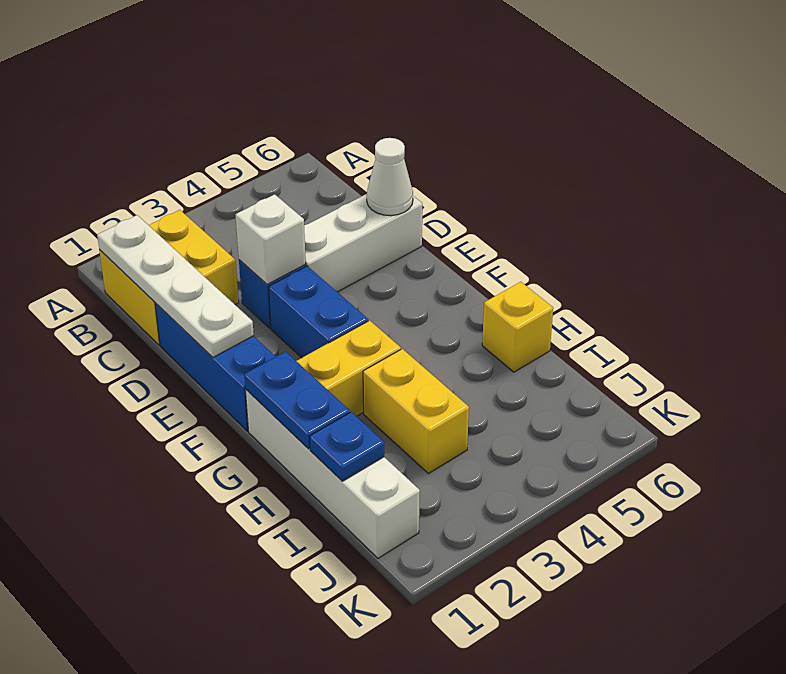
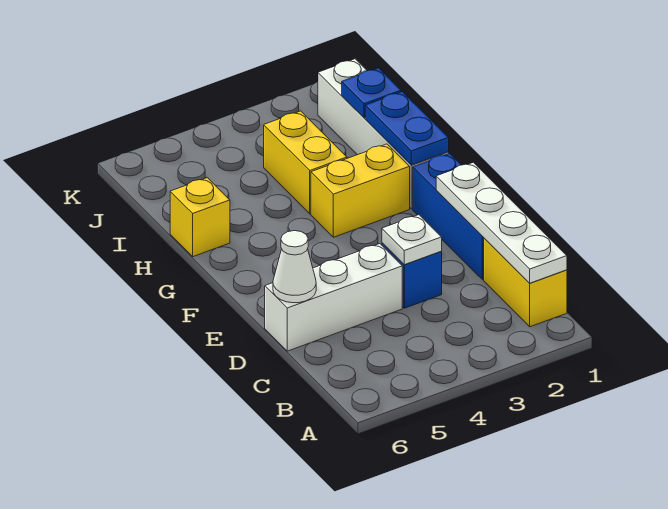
yellow 2x2 brick [99,210,239,345] -> yellow 1x2 brick [484,238,567,327]
white 1x1 brick [235,194,306,284] -> white 1x1 plate [382,215,442,265]
blue 1x2 brick [269,266,368,358] -> none

